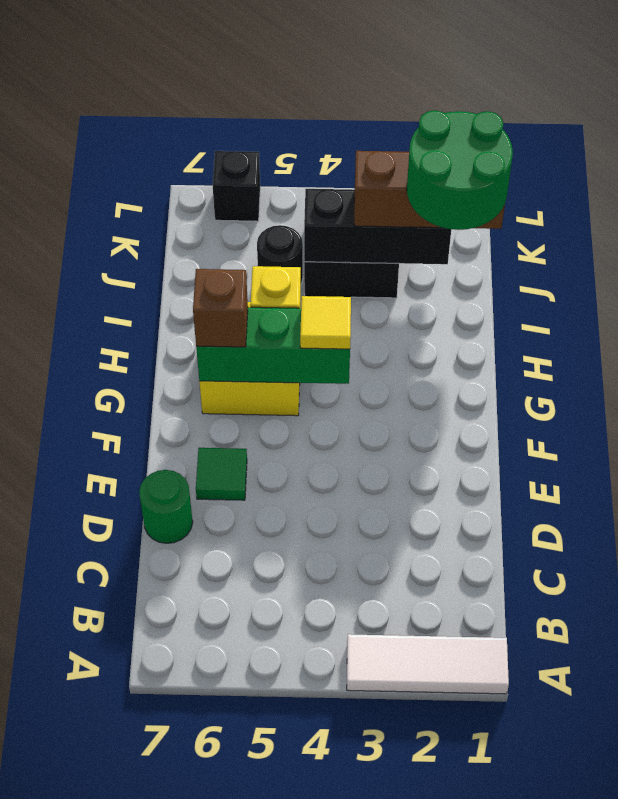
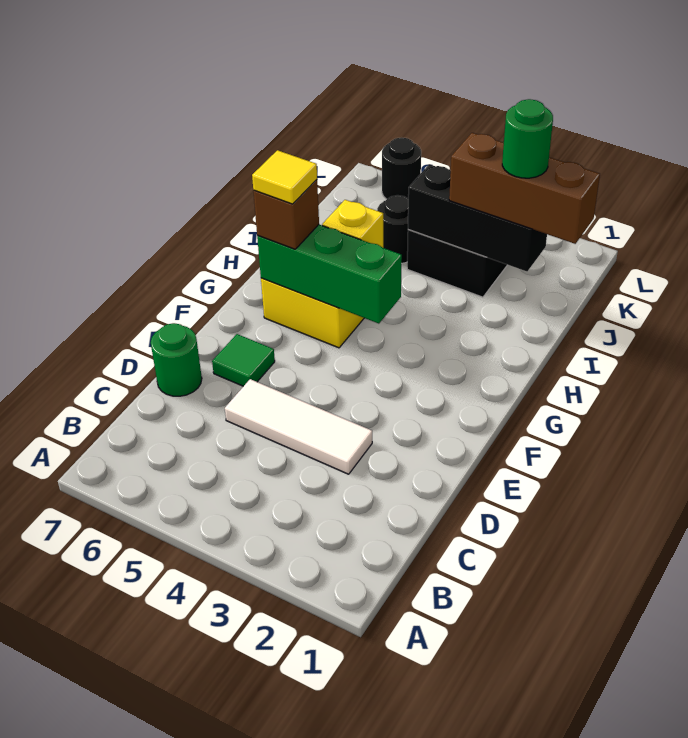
white 1x3 tile [347,634,509,694] -> white 1x3 tile moved to [225,379,372,474]
yellow 1x1 tile [300,296,351,349] -> yellow 1x1 tile moved to [252,150,317,204]
green 2x2 round brick [407,110,513,230] -> green 1x1 round brick [502,99,553,178]
black 1x1 brick [213,151,260,221] -> black 1x1 round brick [382,138,421,199]

